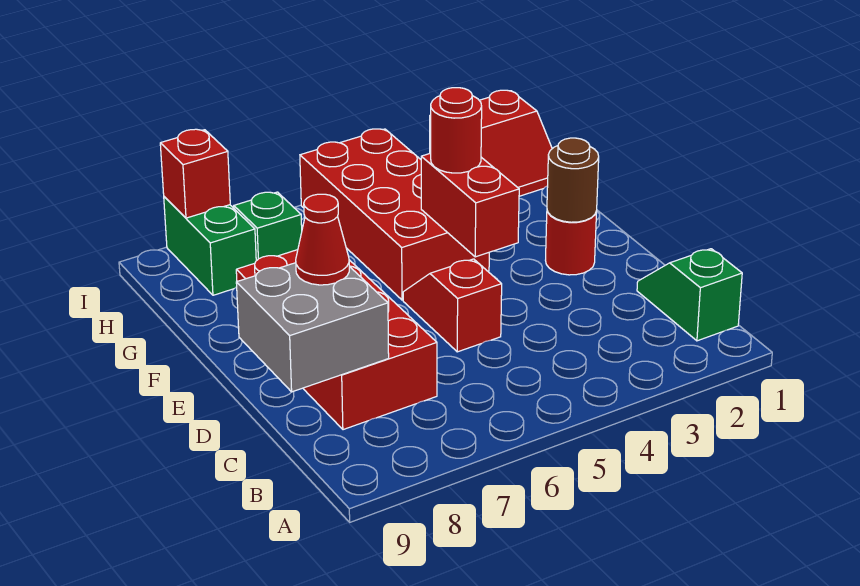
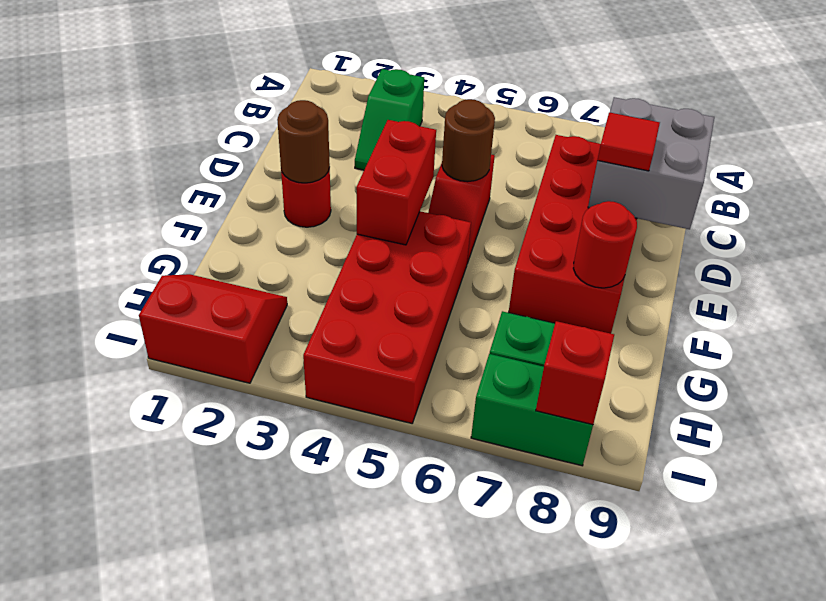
green 1x2 slope [637,249,742,341] -> green 1x2 slope moved to [355,69,424,170]
none -> brown 1x1 round brick [442,99,495,182]
red 1x1 cone [296,194,349,285] -> red 1x1 tile [597,112,660,171]
red 1x1 round brick [431,88,482,173] -> red 1x1 round brick moved to [573,201,637,288]
green 1x2 brick [164,197,256,295] -> green 1x2 brick turned to [471,354,593,466]

